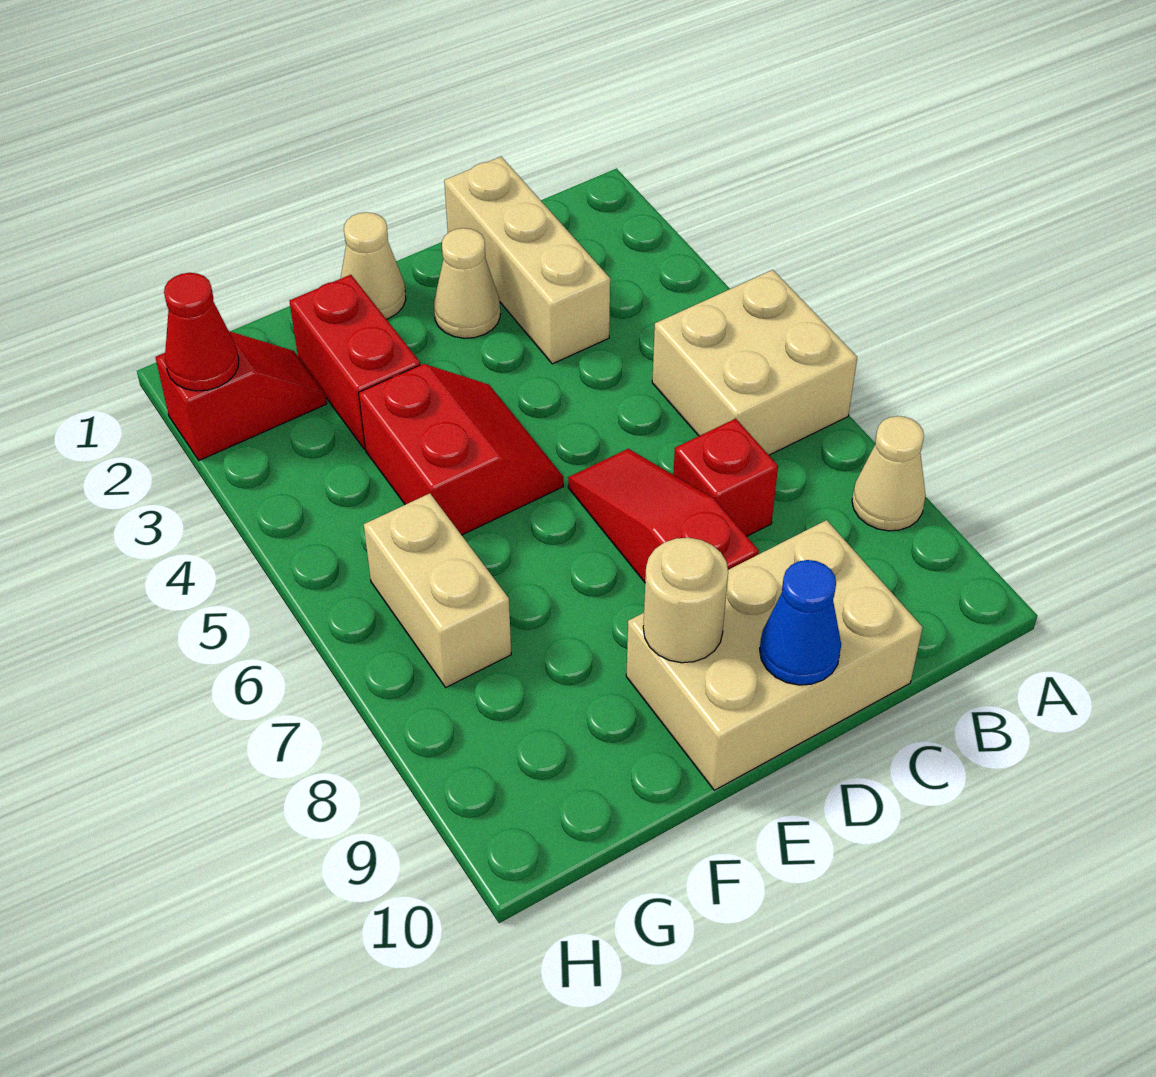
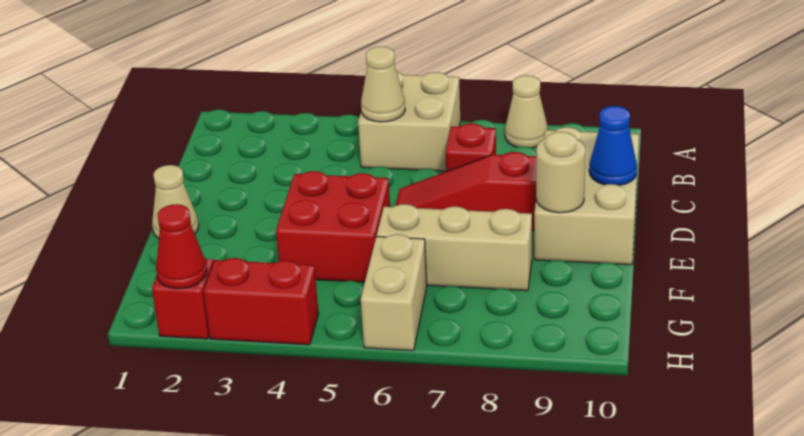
tan 1x3 brick [444,157,610,364] -> tan 1x3 brick moved to [377,204,532,291]
tan 1x1 cone [434,228,500,338] -> tan 1x1 cone moved to [361,47,405,122]
red 2x2 slope [359,364,563,535] -> red 2x2 brick [276,171,390,282]
red 1x2 brick [290,275,420,449] -> red 1x2 brick moved to [204,258,319,345]
tan 1x2 brick [364,493,511,687] -> tan 1x2 brick turned to [361,234,427,351]

